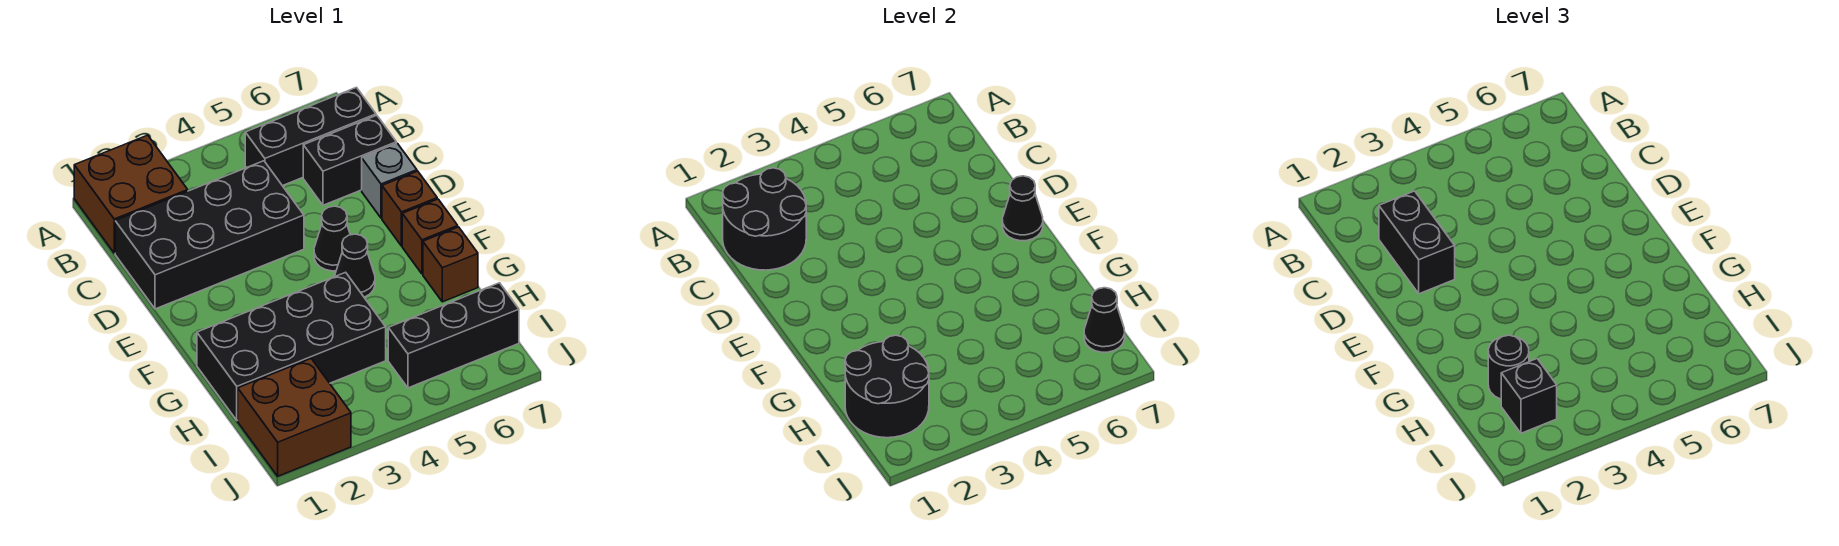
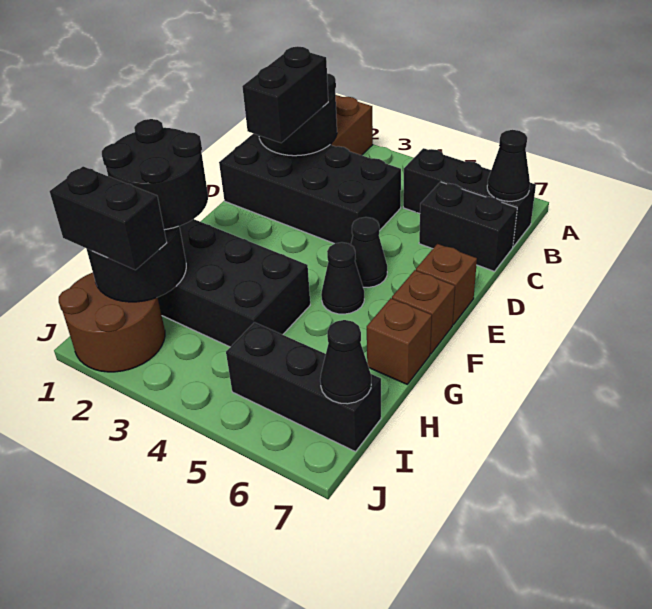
grey 1x1 brick [362,143,417,218] -> none
black 1x1 cone [1002,176,1043,241] -> black 1x1 cone moved to [487,130,530,201]
black 1x1 round brick [1488,335,1529,399] -> black 2x2 round brick [102,119,208,230]
brown 2x2 brick [238,359,351,476] -> brown 2x2 round brick [59,273,165,372]
black 1x1 brick [1501,359,1557,433] -> black 1x2 brick [50,166,167,270]

